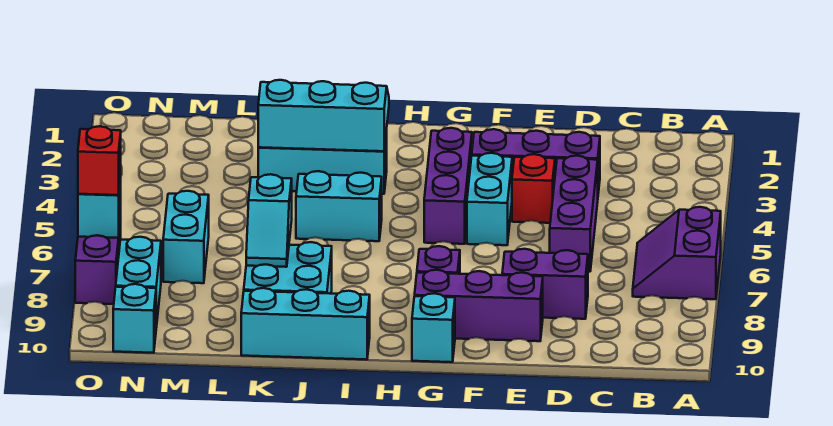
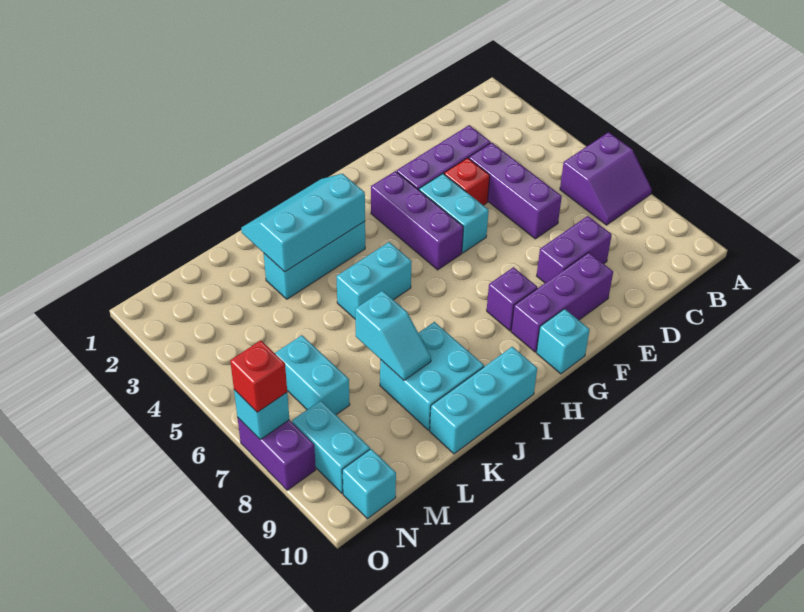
purple 2x2 slope [633,207,721,299] -> purple 2x2 slope turned to [560,132,652,225]

